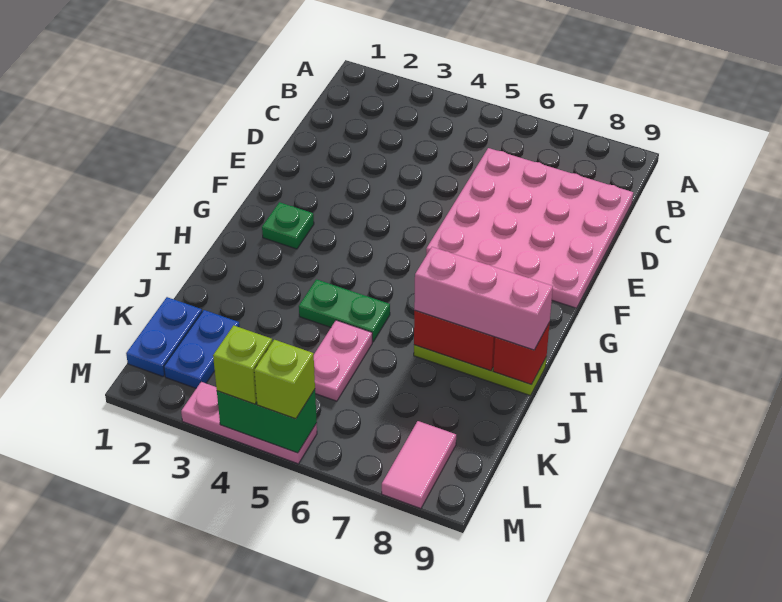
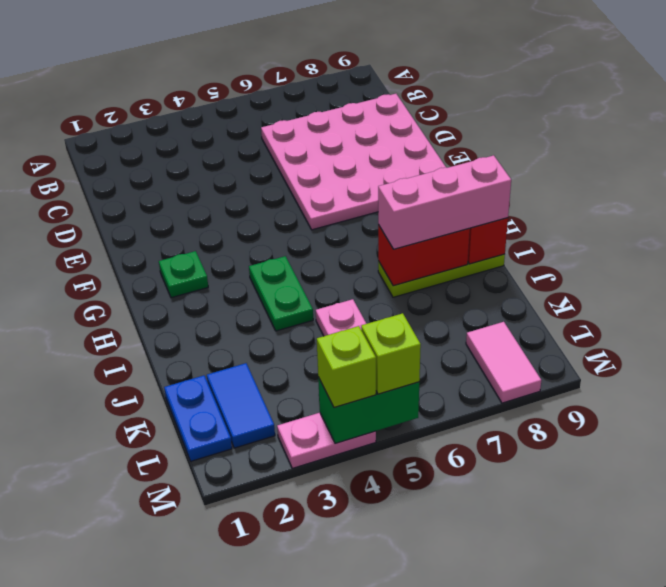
green 1x2 plate [299,279,390,342] -> green 1x2 plate turned to [249,256,313,331]
blue 1x2 plate [164,310,240,388] -> blue 1x2 tile [207,363,275,448]
pink 1x3 plate [181,382,317,464] -> pink 1x2 plate [277,413,376,468]

